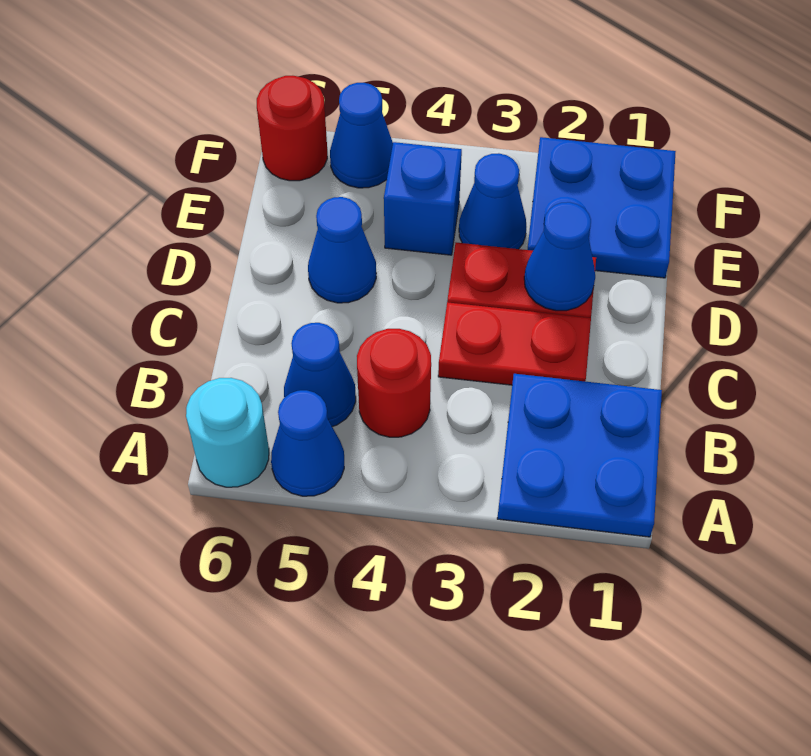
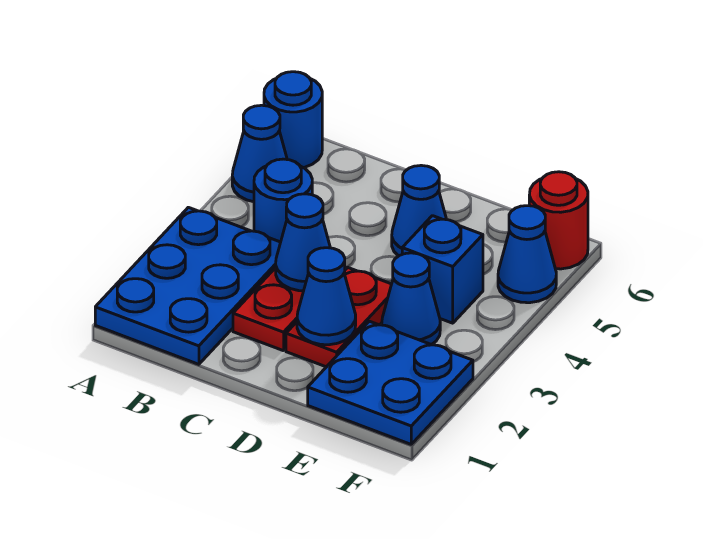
blue 2x2 plate [497,374,662,537] -> blue 2x3 plate [95,207,281,364]
cyan 1x1 round brick [186,378,269,487] -> blue 1x1 round brick [264,72,322,168]
red 1x1 round brick [357,329,431,437] -> blue 1x1 round brick [254,159,312,242]
blue 1x1 cone [284,323,356,427] -> blue 1x1 cone moved to [276,194,330,291]

